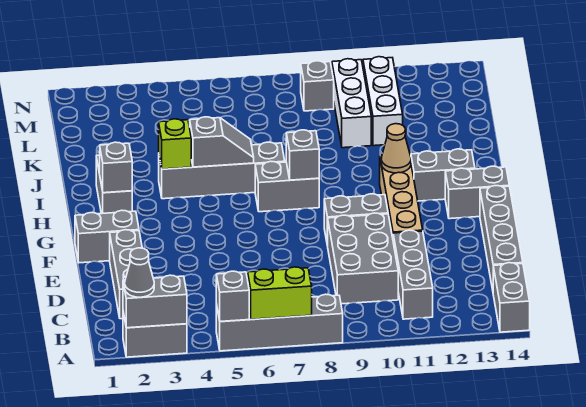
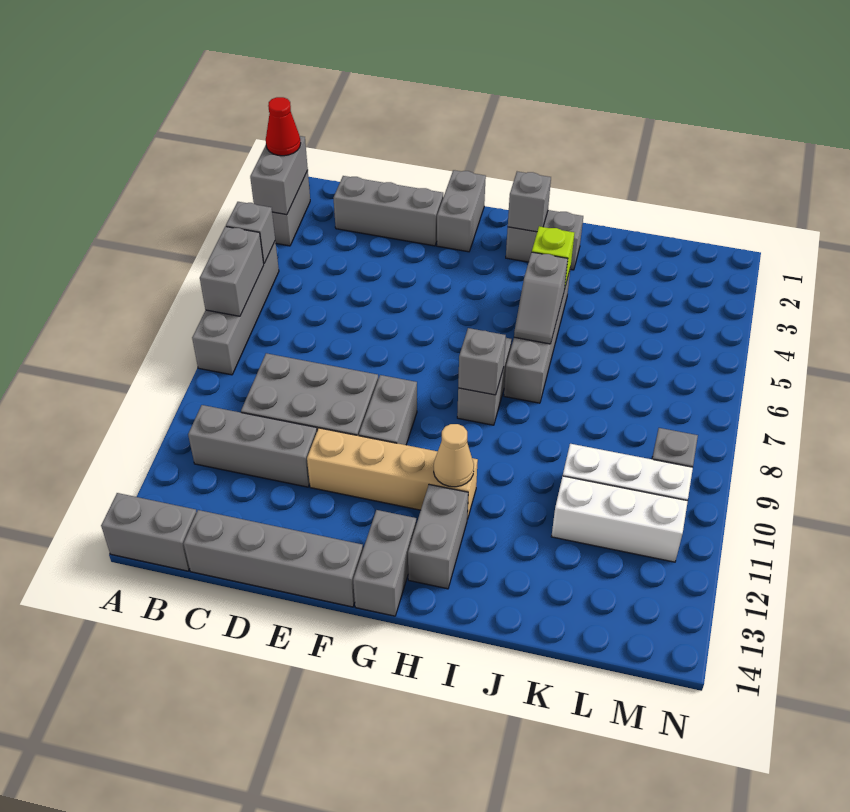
grey 1x1 cone [125,248,154,297] -> red 1x1 cone [266,97,301,156]
lime 1x2 brick [248,267,312,319] -> grey 1x2 brick [200,227,264,316]

